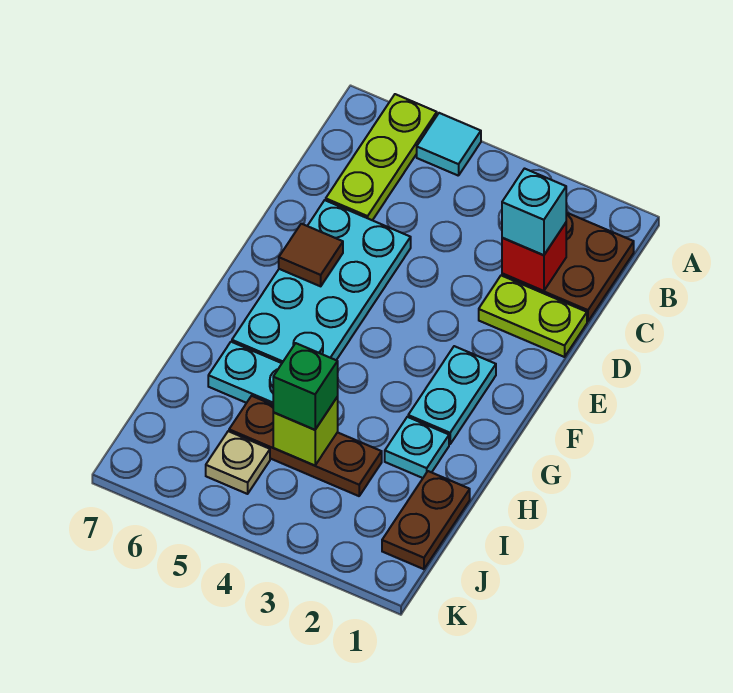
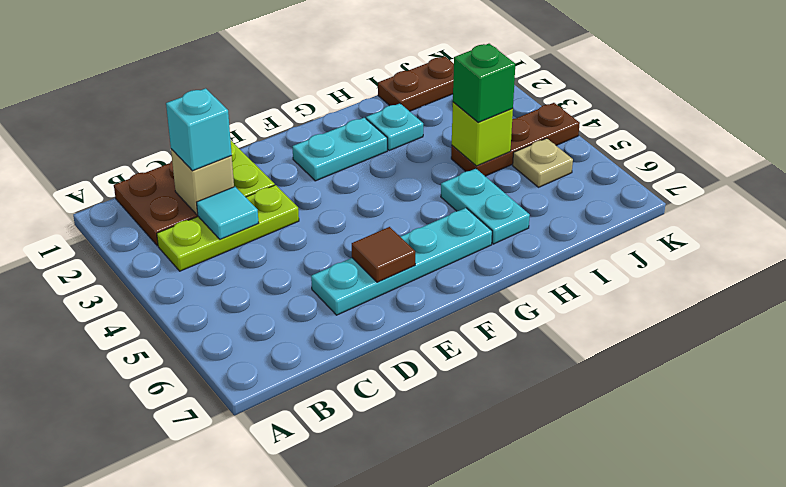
cyan 1x1 tile [417,113,481,176] -> cyan 1x1 tile moved to [197,187,258,239]
lime 1x3 plate [326,94,437,220] -> lime 1x3 plate moved to [157,185,299,271]
red 1x1 brick [502,223,566,291] -> tan 1x1 brick [171,149,234,215]
cyan 2x4 plate [232,200,411,363] -> cyan 1x4 plate [311,208,492,315]
brown 1x3 plate [229,396,382,496] -> brown 1x3 plate turned to [451,103,580,176]

